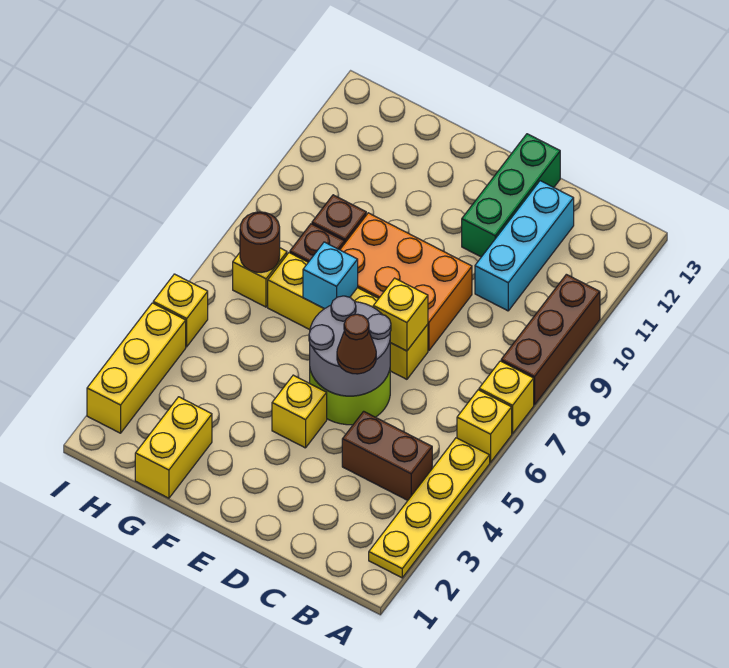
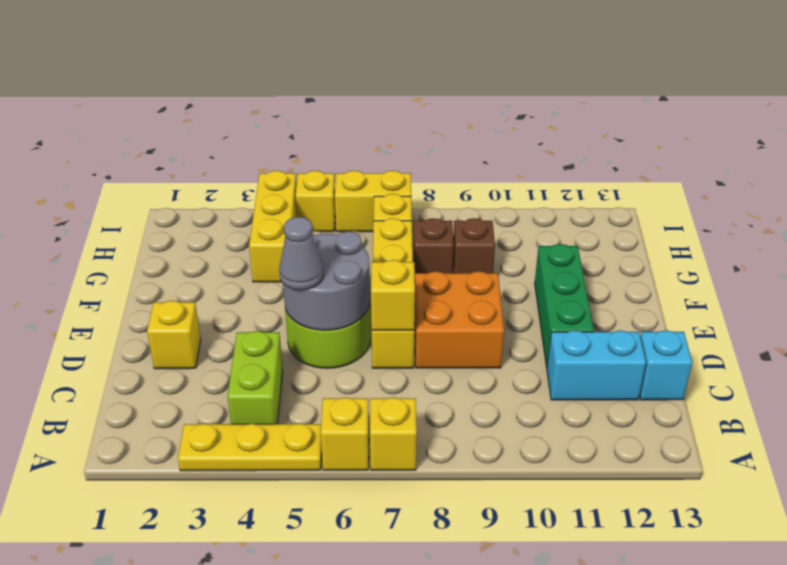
yellow 1x4 plate [369,438,490,578] -> yellow 1x3 plate [178,424,322,471]
brown 1x3 brick [501,274,600,405] -> none
brown 1x2 brick [342,411,432,500] -> lime 1x2 brick [228,331,283,424]
cyan 1x3 brick [475,181,574,311] -> cyan 1x2 brick [547,330,646,400]
brown 1x1 cone [337,314,376,374] -> grey 1x1 cone [279,217,323,290]
orange 2x3 brick [340,213,472,350] -> orange 2x2 brick [415,271,504,368]
green 1x3 brick [462,134,560,257] -> green 1x3 brick turned to [535,244,594,367]
yellow 1x1 brick [272,375,327,448] -> yellow 1x1 brick moved to [147,301,201,369]
cyan 1x1 brick [303,242,358,309] -> cyan 1x1 brick moved to [640,330,692,400]
yellow 1x2 brick [135,397,212,498] -> yellow 1x2 brick moved to [335,171,411,232]
brown 1x1 round brick [240,212,280,273] -> none
yellow 1x3 brick [87,303,186,433] -> yellow 1x3 brick turned to [249,171,297,282]

